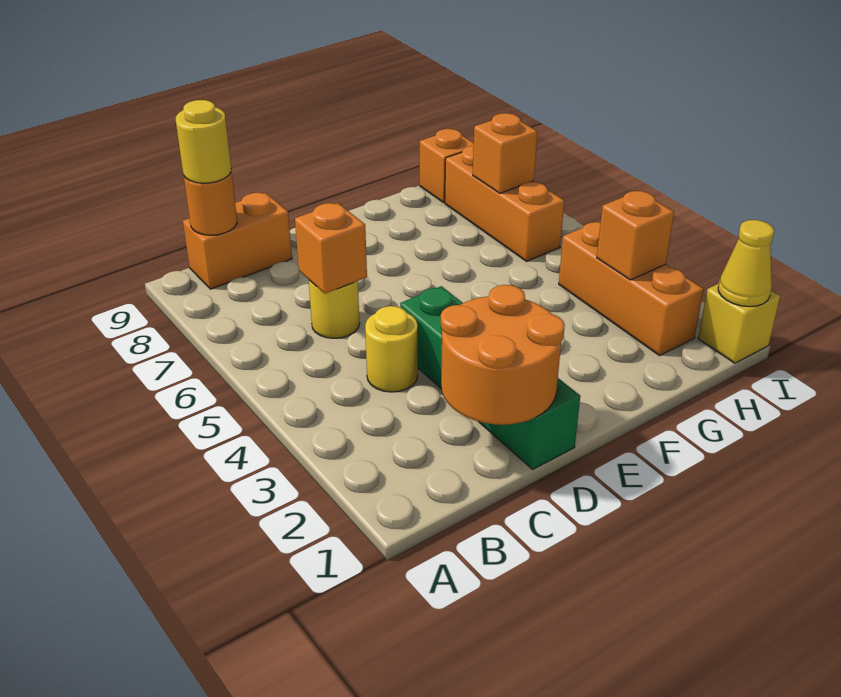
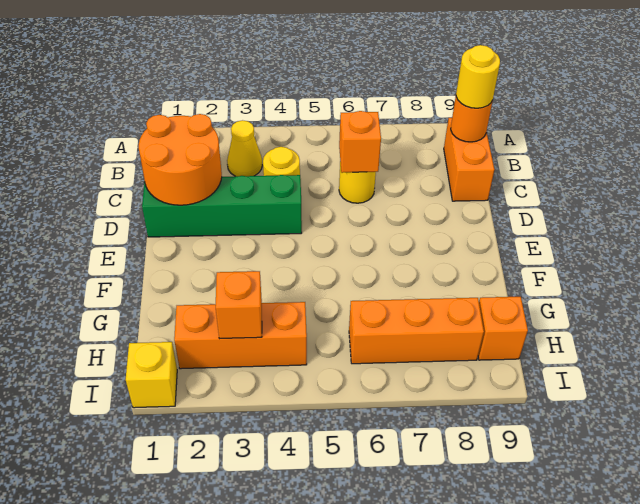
orange 1x1 brick [473,113,537,193] -> none
yellow 1x1 cone [718,220,774,307] -> yellow 1x1 cone moved to [227,120,262,176]

